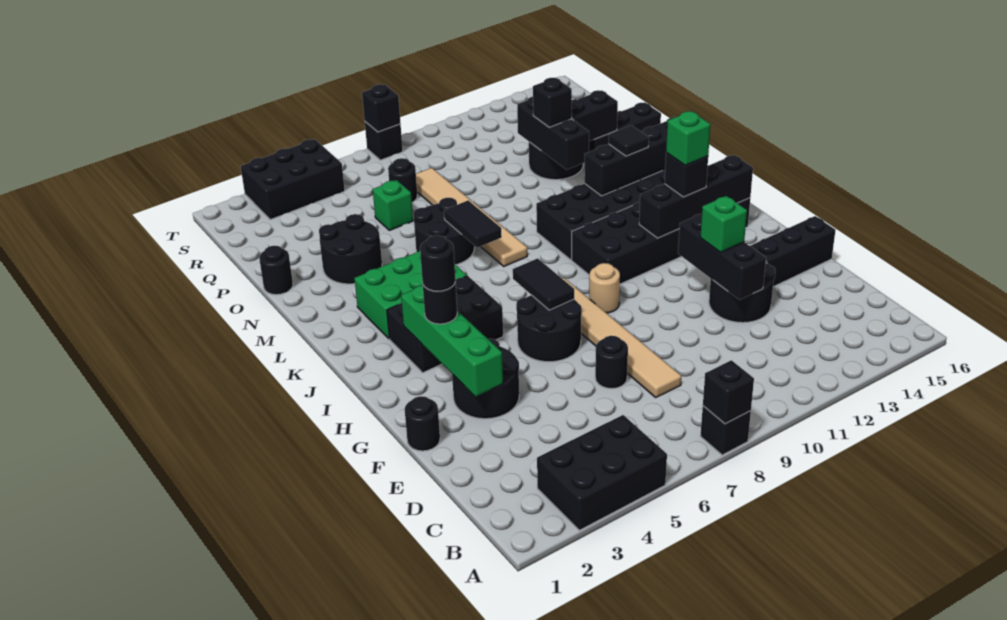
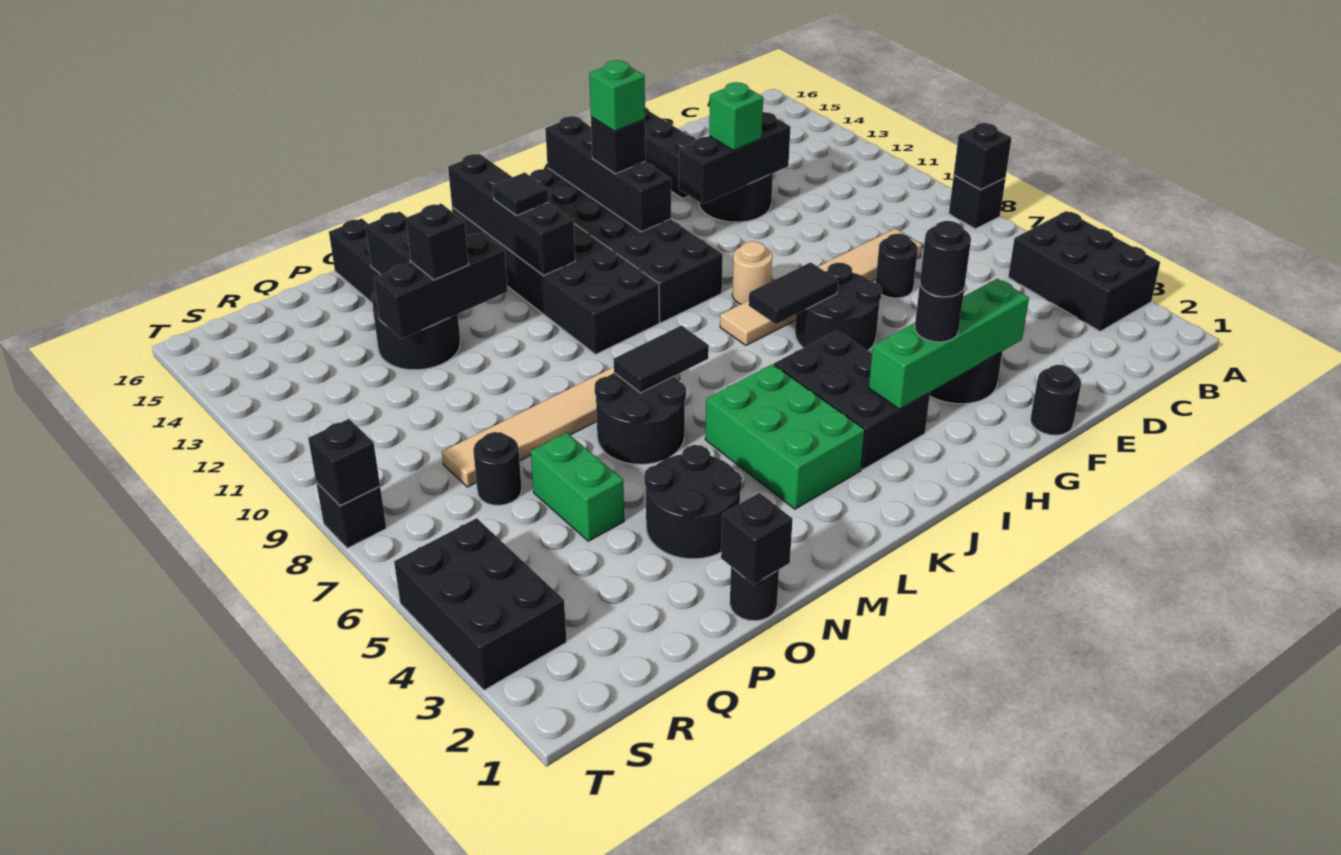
none -> black 1x1 brick [721,493,793,585]
green 1x1 brick [373,180,413,230] -> green 1x2 brick [531,433,624,541]

